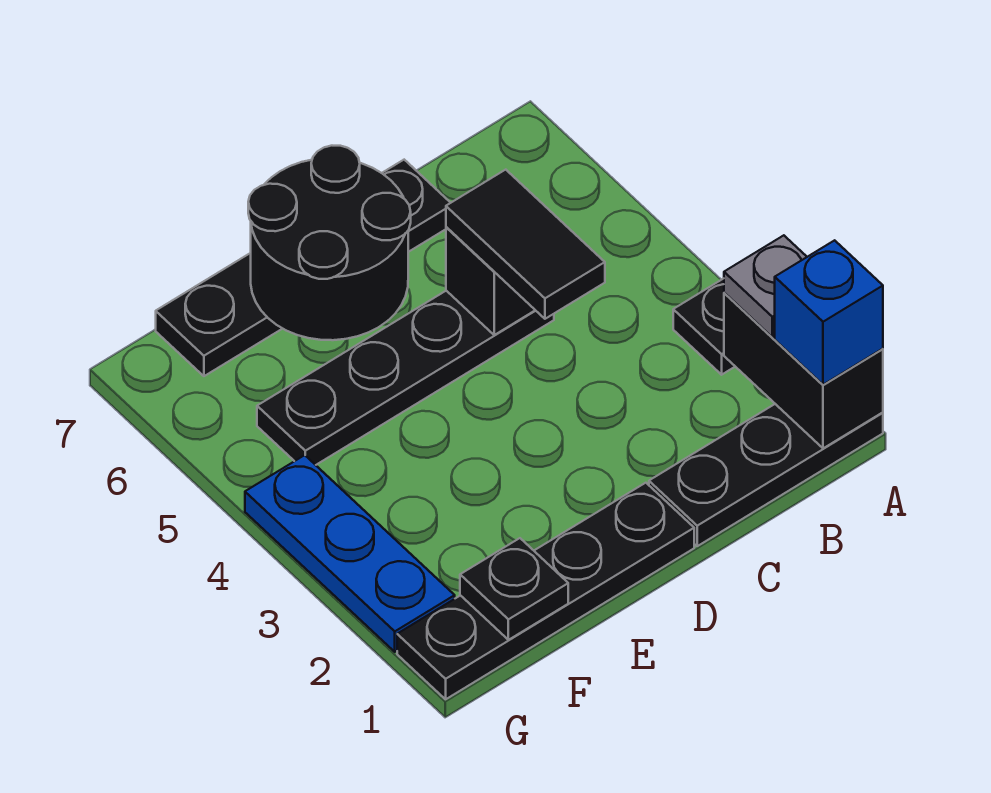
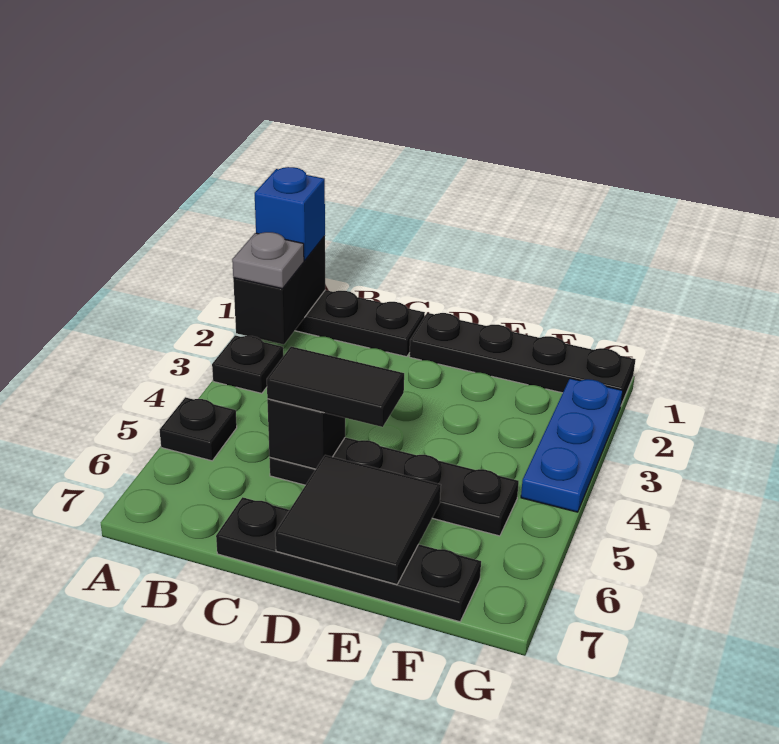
black 1x2 tile [446,170,605,319] -> black 1x2 tile turned to [267,347,404,427]
black 2x2 round brick [248,146,411,340] -> black 2x2 tile [275,455,441,585]
black 1x1 plate [460,538,568,640] -> black 1x1 plate moved to [160,397,237,461]

